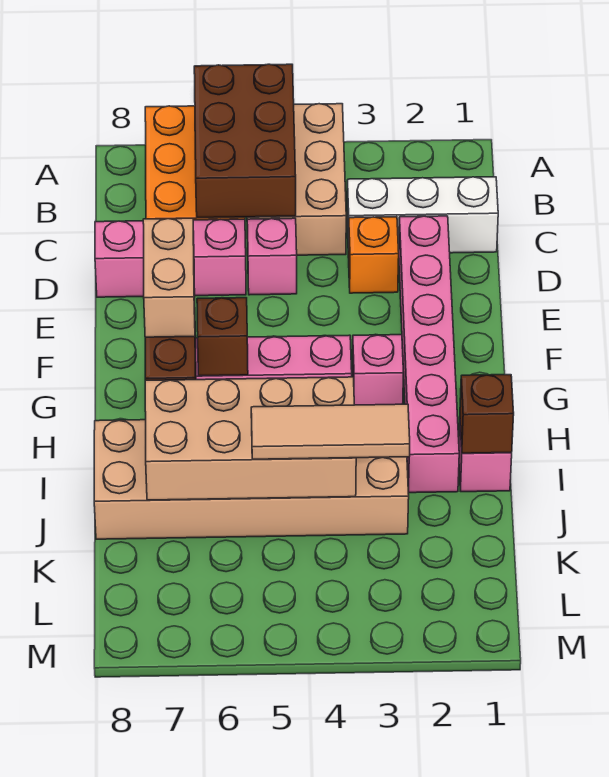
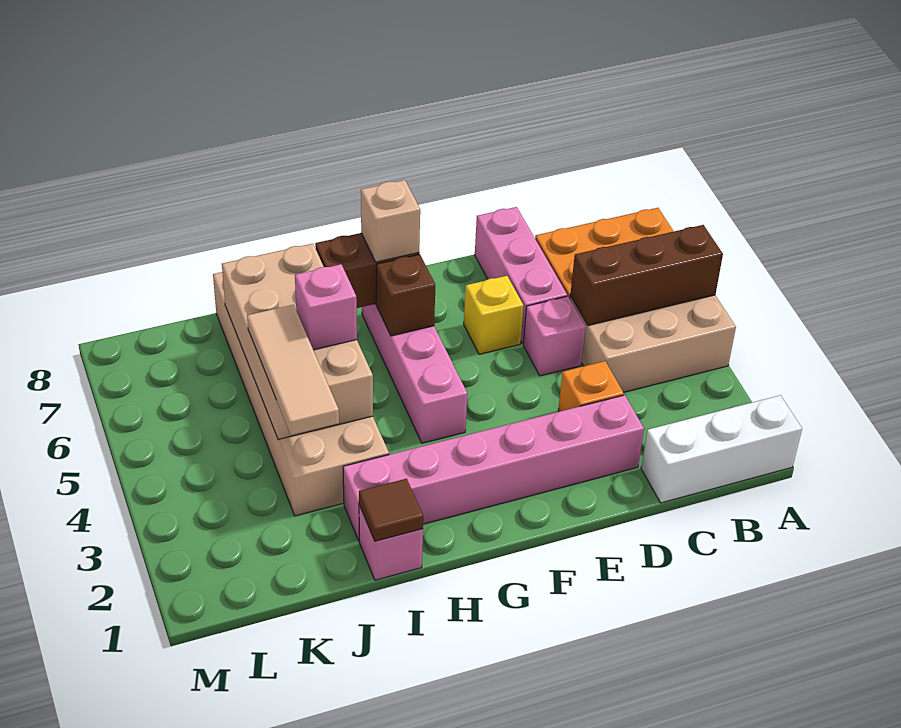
brown 2x3 brick [194,64,296,218] -> brown 1x3 brick [570,225,723,325]
white 1x3 brick [347,177,498,253] -> white 1x3 brick turned to [641,395,802,503]
none -> yellow 1x1 brick [464,276,524,354]
tan 1x2 brick [143,218,195,337] -> tan 1x1 brick [361,180,420,262]
pink 1x1 brick [352,335,403,405] -> pink 1x1 brick moved to [295,264,357,350]
brown 1x1 brick [460,375,514,453] -> brown 1x1 tile [359,479,423,541]

